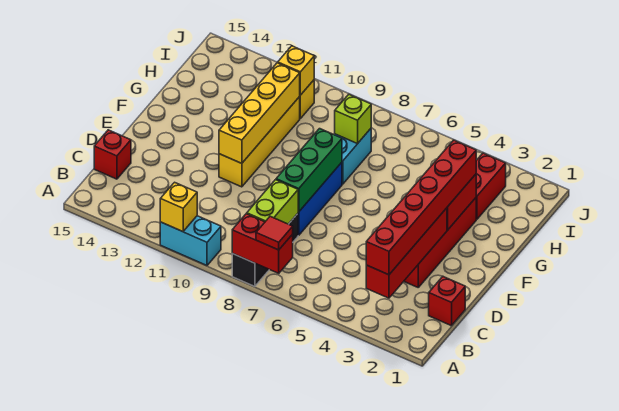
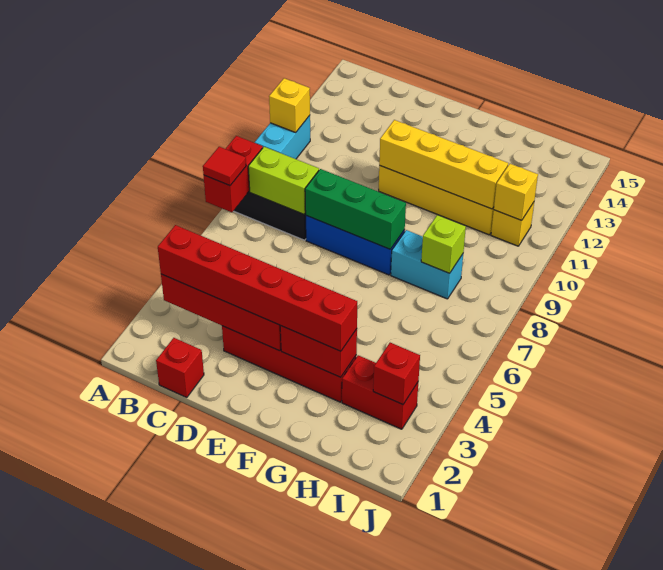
red 1x1 brick [94,130,131,179] -> red 1x1 brick moved to [373,343,420,404]

